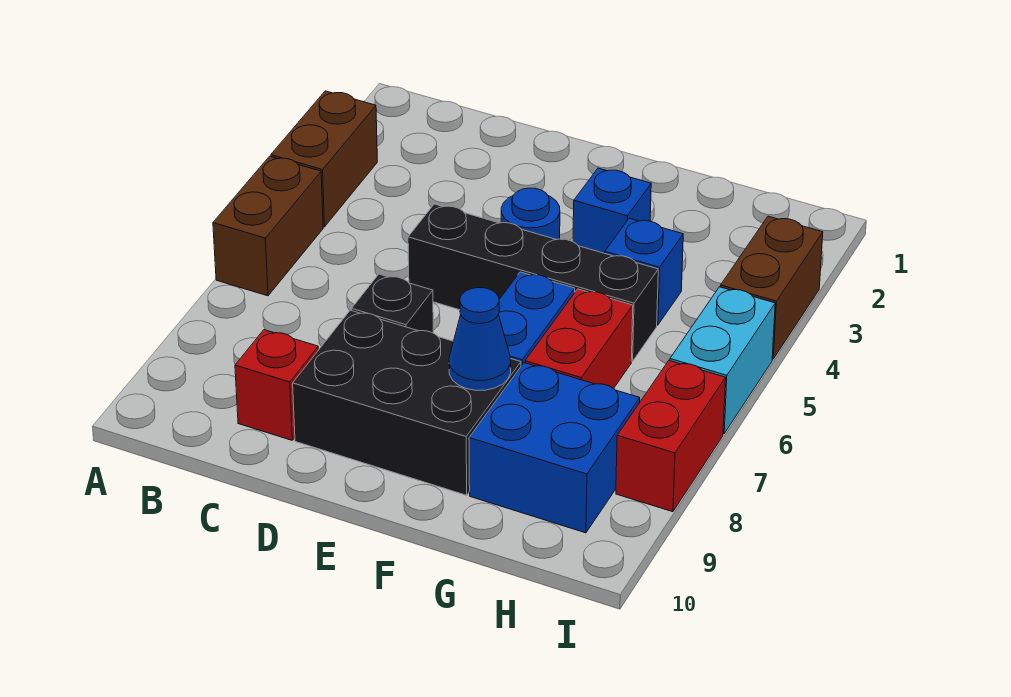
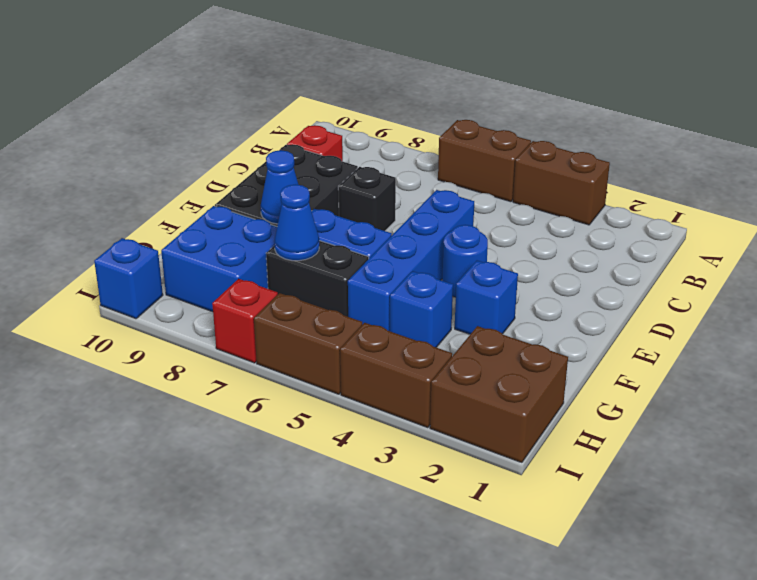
black 1x4 brick [408,204,658,361] -> blue 1x4 brick [348,190,474,331]
red 1x2 brick [525,289,633,389] -> black 1x2 brick [266,241,369,317]
none -> blue 1x1 cone [274,185,319,261]
none -> brown 2x2 brick [430,326,568,463]
cyan 1x2 brick [670,287,775,434] -> brown 1x2 brick [254,293,362,394]
red 1x2 brick [616,361,726,512] -> red 1x1 brick [212,279,278,363]
none -> blue 1x1 brick [94,238,163,319]

